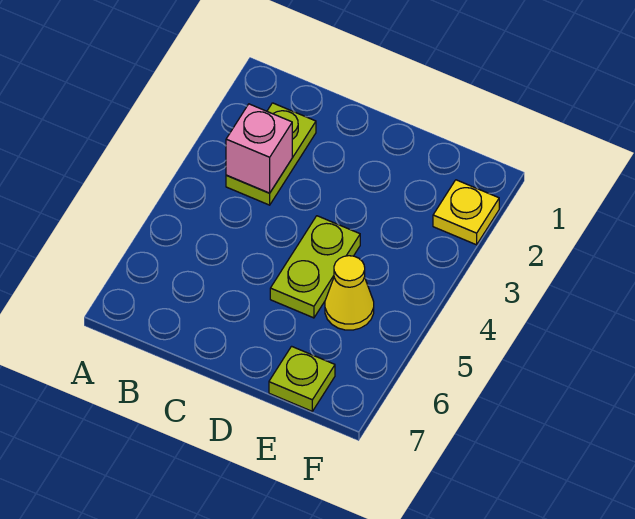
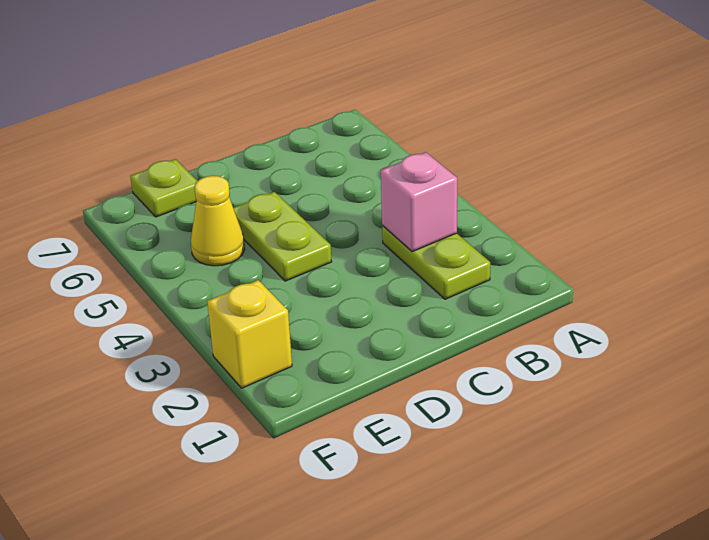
yellow 1x1 plate [433,180,499,245] -> yellow 1x1 brick [207,280,292,388]

